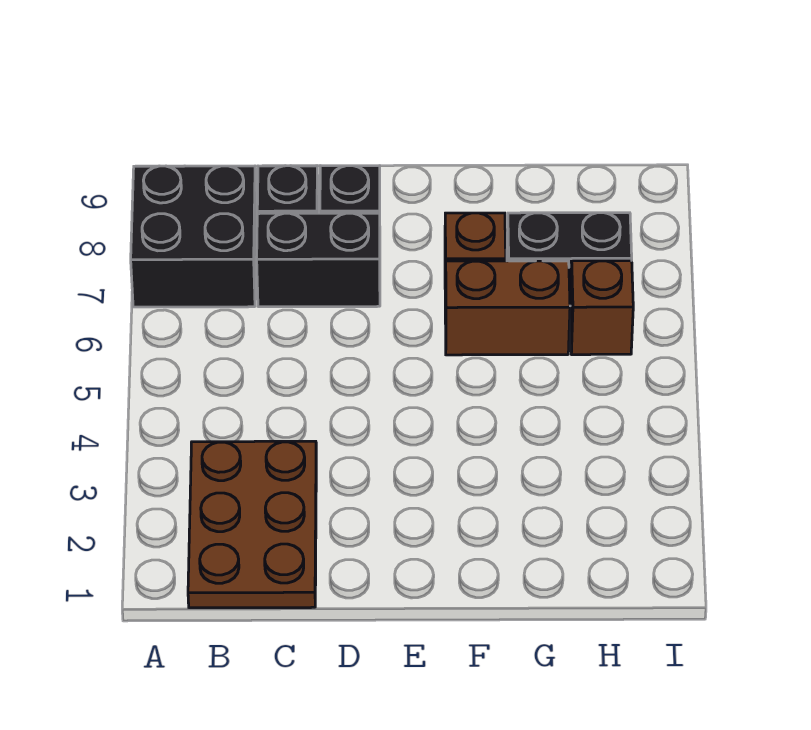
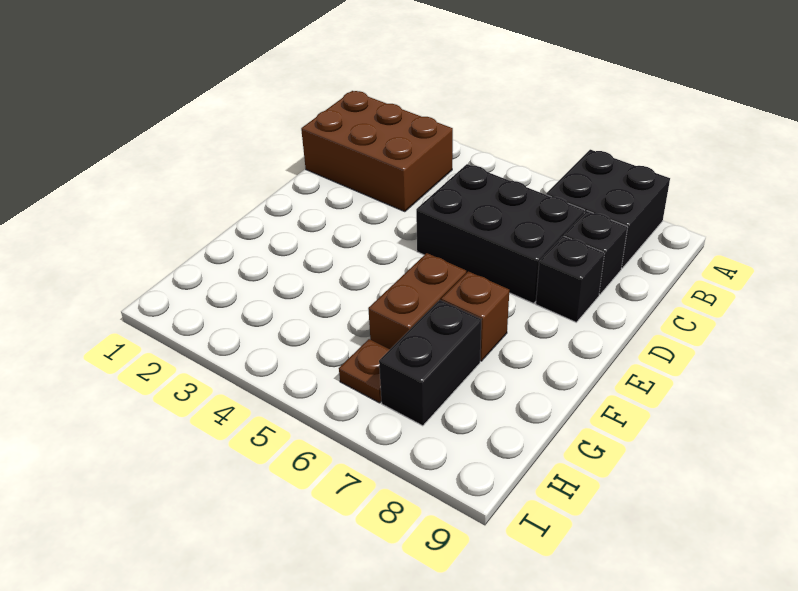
brown 2x3 plate [188,441,316,608] -> brown 2x3 brick [301,91,453,212]
black 1x2 brick [257,213,380,307] -> black 2x3 brick [416,164,585,303]
brown 1x1 brick [570,261,633,355] -> brown 1x1 plate [339,339,390,403]

